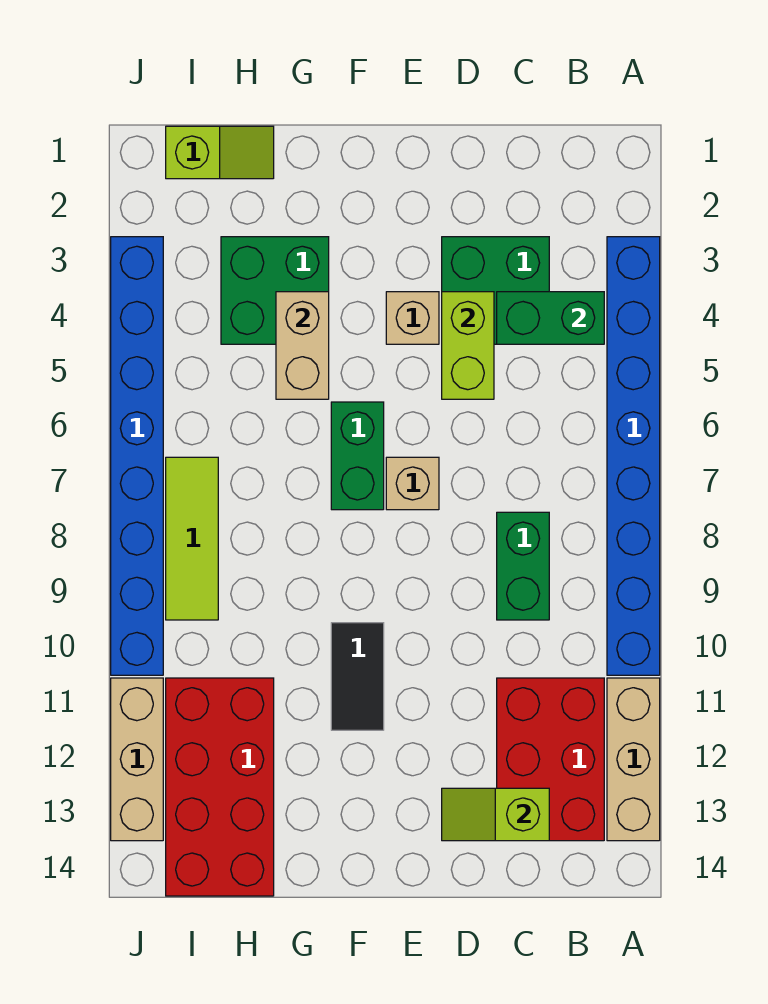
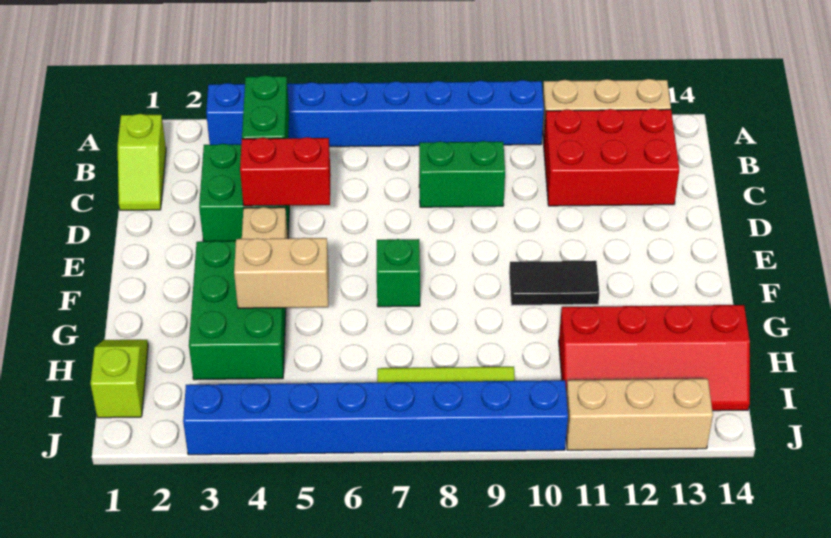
lime 1x2 slope [442,788,549,841] -> lime 1x2 slope moved to [118,114,166,210]
lime 1x2 brick [442,292,494,399] -> red 1x2 brick [240,137,331,206]
tan 1x1 brick [386,457,439,510] -> none
green 1x2 brick [331,402,384,510] -> green 1x1 brick [377,239,420,307]
green 2x2 brick [221,237,329,344] -> green 2x3 brick [189,241,286,380]
red 2x4 brick [166,678,274,896] -> red 2x4 slope [559,305,750,411]

